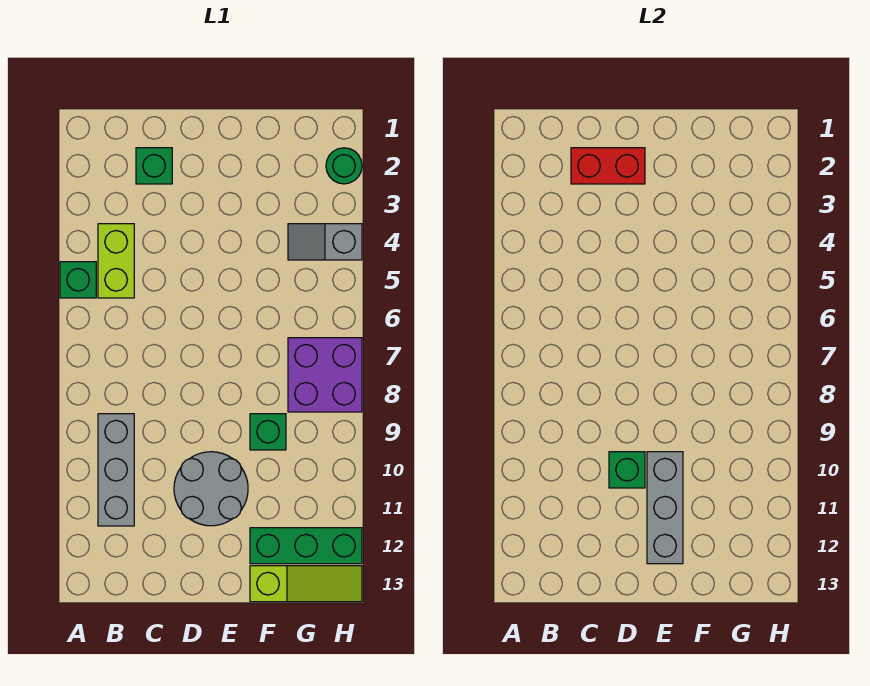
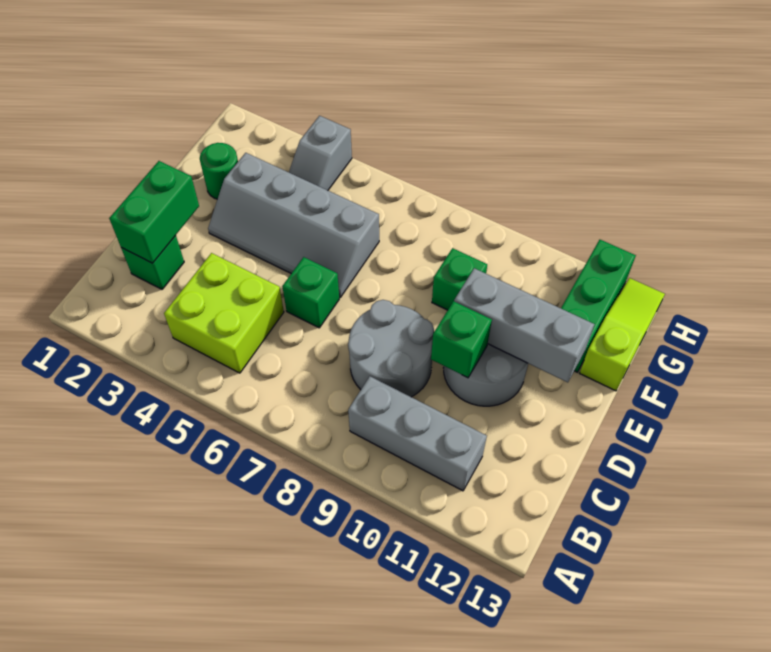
green 1x1 brick [60,262,96,298] -> green 1x1 brick moved to [282,257,339,328]
lime 1x2 brick [98,224,134,298] -> lime 2x2 brick [164,253,284,373]
red 1x2 brick [571,148,645,184] -> green 1x2 brick [109,161,199,263]
none -> grey 2x2 round brick [348,300,434,397]
none -> grey 2x4 slope [208,153,379,297]
purple 2x2 brick [288,338,362,412] -> none
green 1x1 round brick [326,148,362,184] -> green 1x1 round brick moved to [200,143,238,199]

